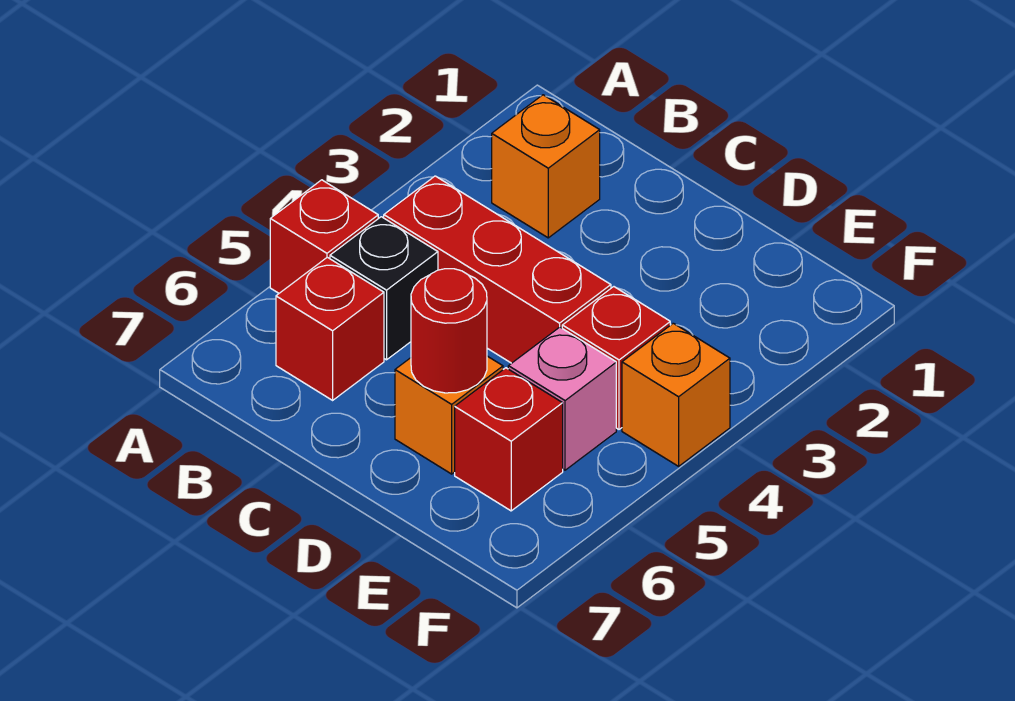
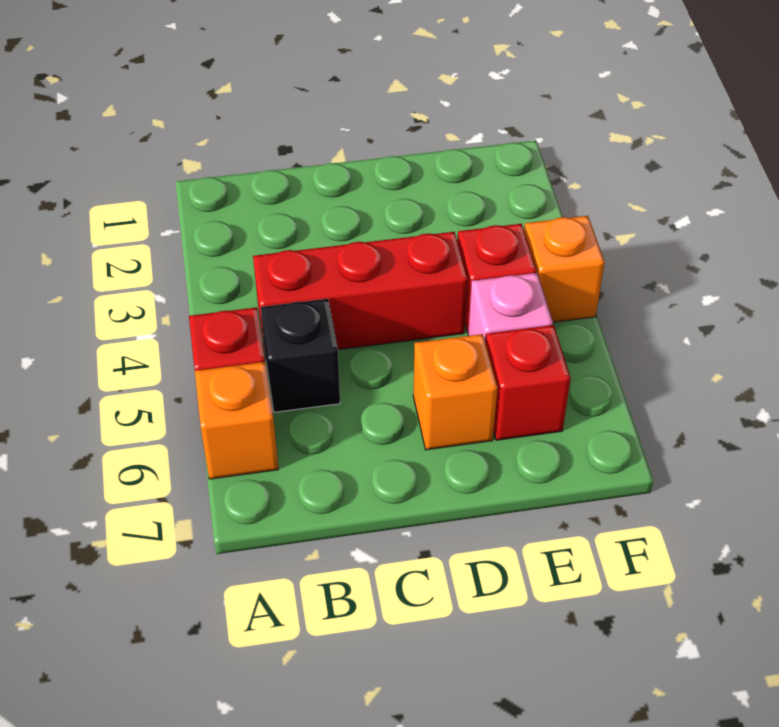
orange 1x1 brick [492,95,600,238] -> orange 1x1 brick moved to [195,362,279,479]
red 1x1 brick [276,257,384,400] -> none
red 1x1 round brick [411,269,487,393] -> none

